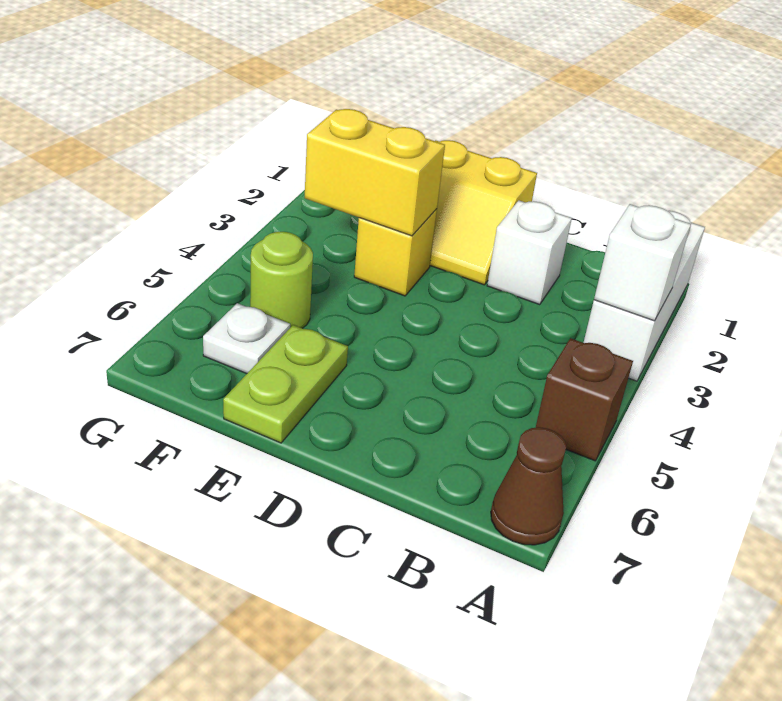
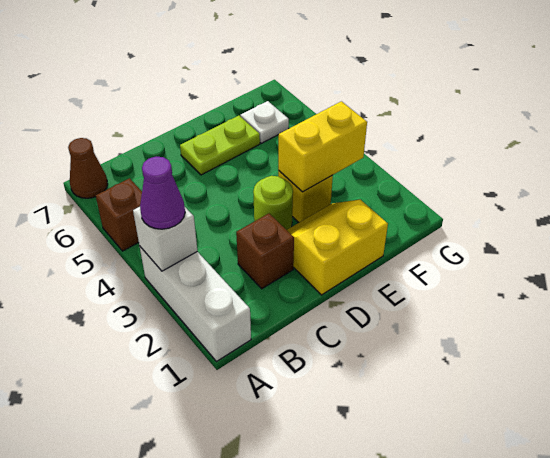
none -> purple 1x1 cone [140,157,185,229]
white 1x1 brick [487,200,572,305] -> brown 1x1 brick [236,214,294,289]
lime 1x2 plate [223,325,348,443] -> lime 1x2 plate turned to [180,116,260,175]
lime 1x1 round brick [250,232,313,328] -> lime 1x1 round brick moved to [253,176,293,230]

